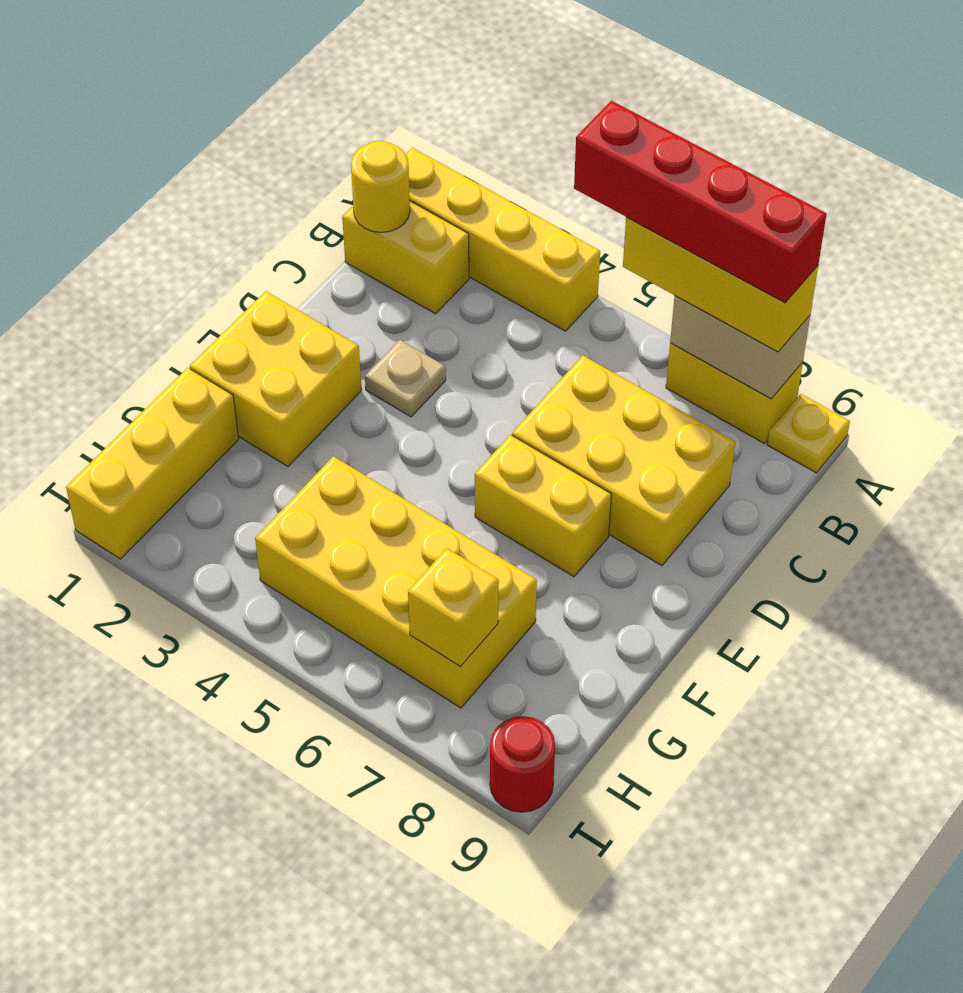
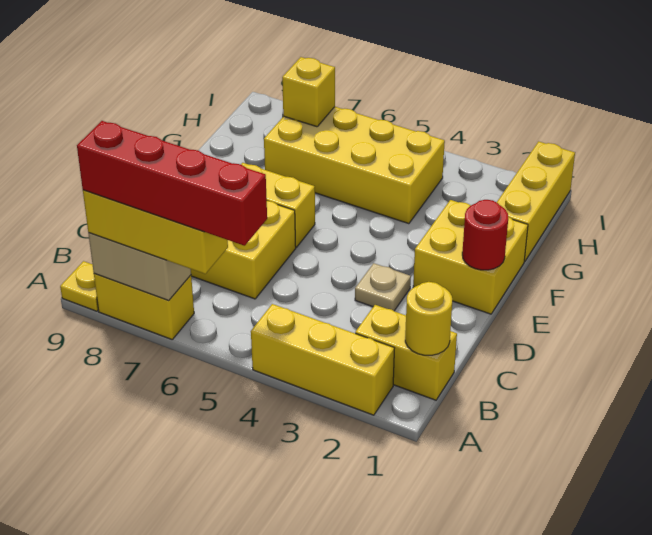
yellow 1x4 brick [406,148,600,331] -> yellow 1x3 brick [251,304,394,415]
red 1x1 round brick [490,716,555,812] -> red 1x1 round brick moved to [462,200,508,270]

